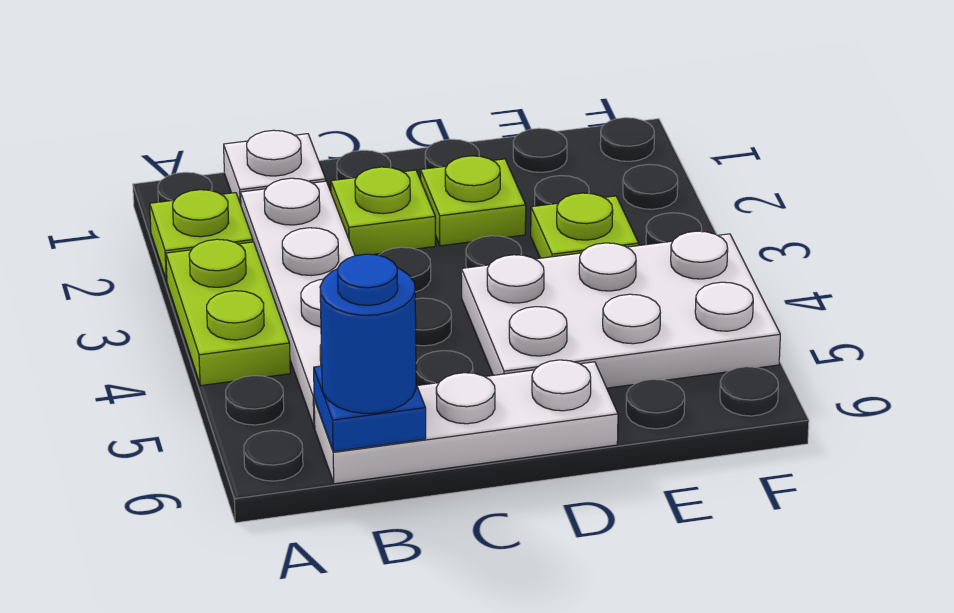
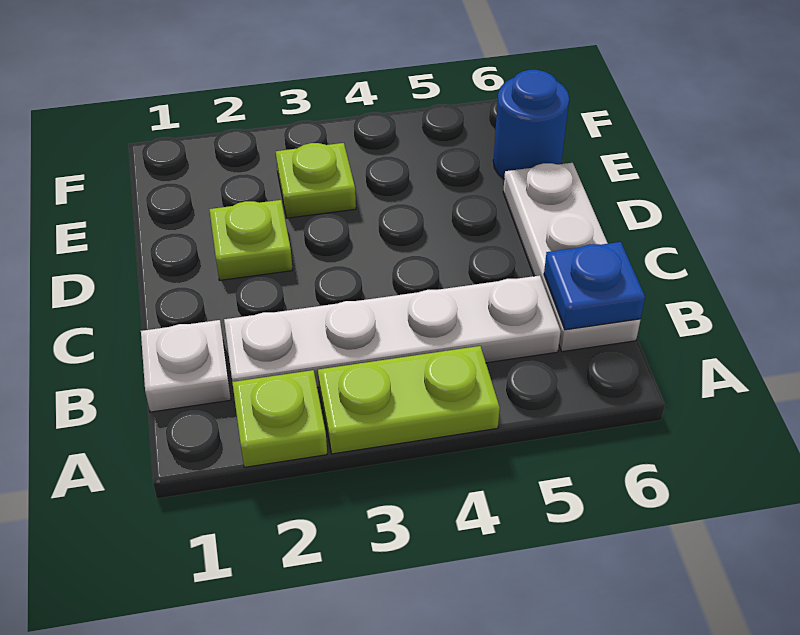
blue 1x1 round brick [320,254,416,414] -> blue 1x1 round brick moved to [493,70,569,179]
lime 1x1 plate [331,167,436,256] -> none
white 2x3 plate [461,231,780,388] -> none

